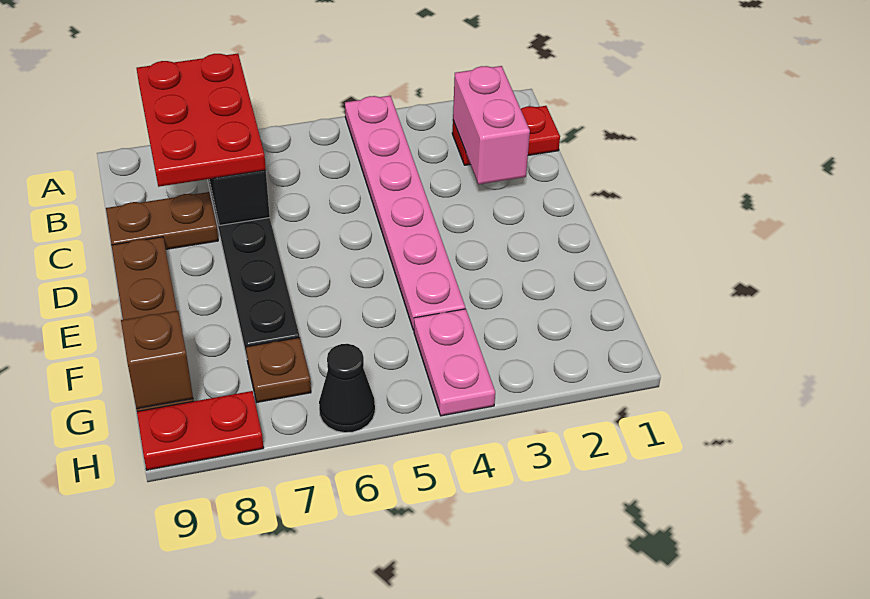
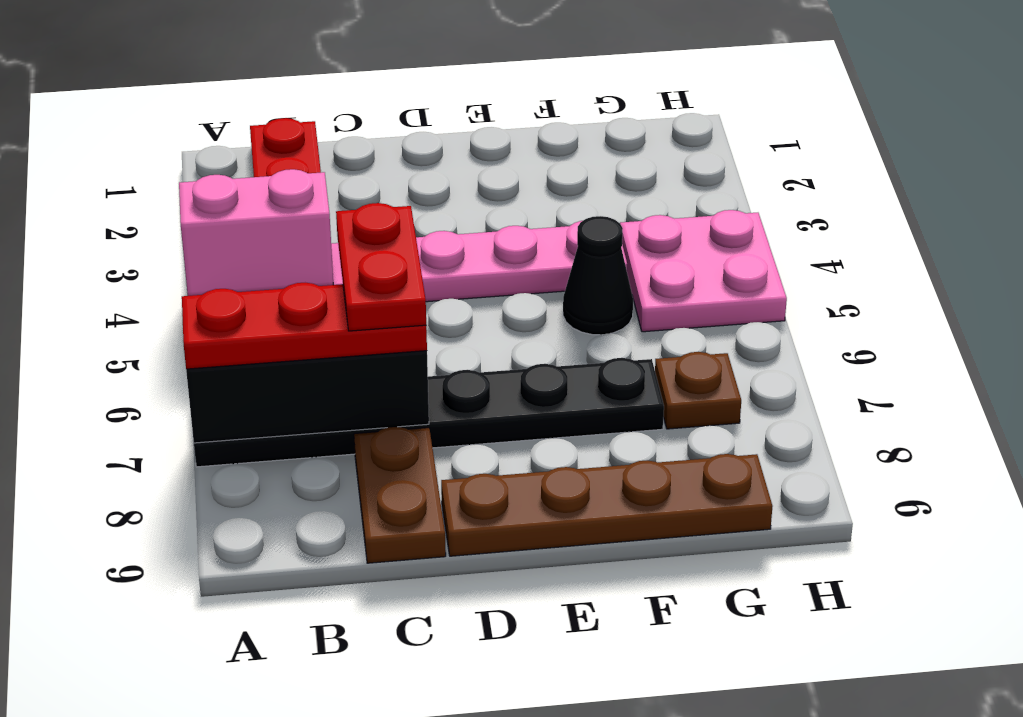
red 2x3 plate [136,54,266,187] -> red 1x3 plate [182,283,427,369]
pink 1x2 brick [453,66,530,184] -> pink 1x2 brick moved to [179,169,333,296]
pink 1x2 plate [414,309,495,416] -> pink 2x2 plate [620,210,787,332]
brown 1x1 brick [121,311,193,409] -> none
black 1x1 cone [319,344,375,433] -> black 1x1 cone moved to [563,216,633,335]
red 1x2 plate [137,391,264,470] -> red 1x2 plate moved to [336,203,426,331]

